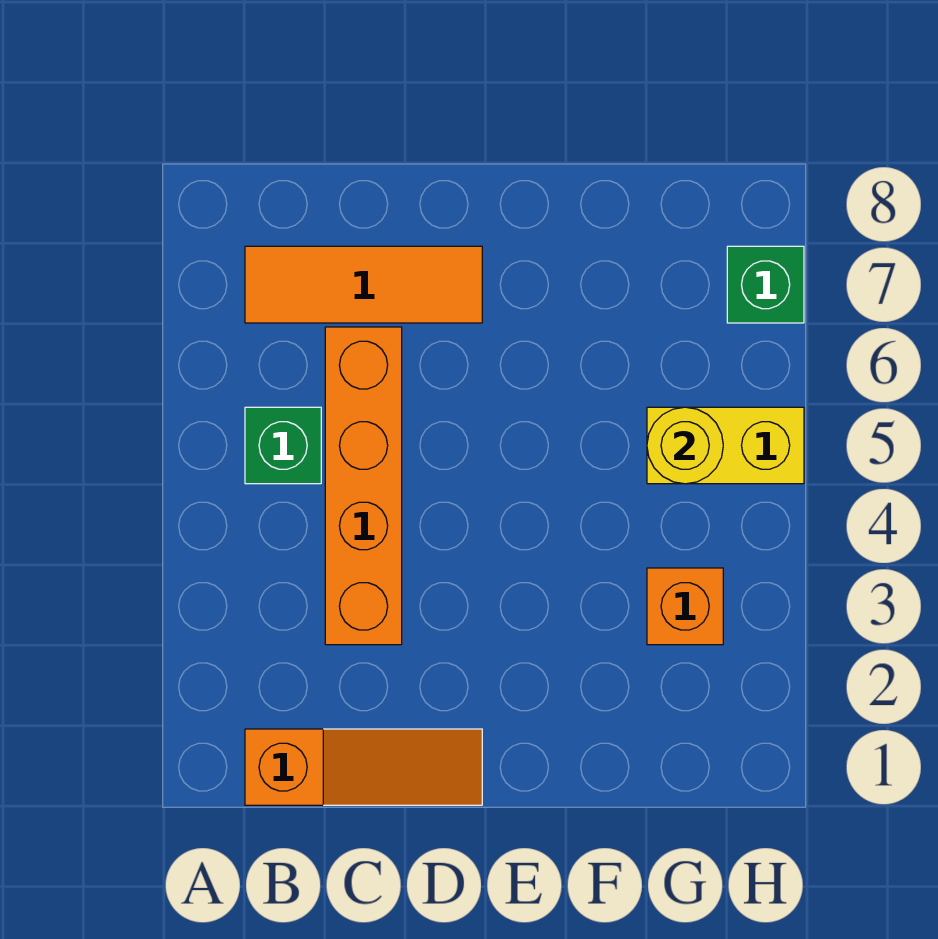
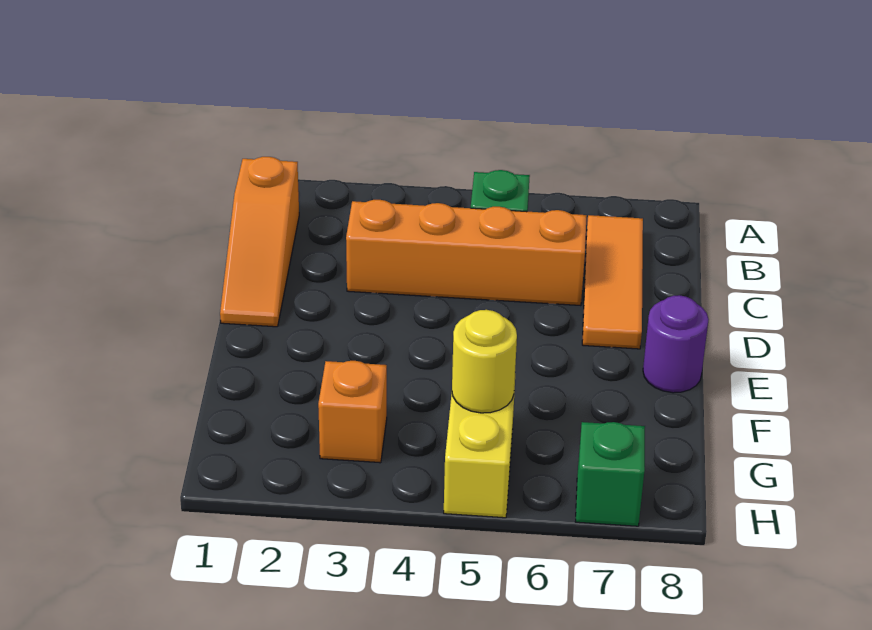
none -> purple 1x1 round brick [643,295,709,393]

